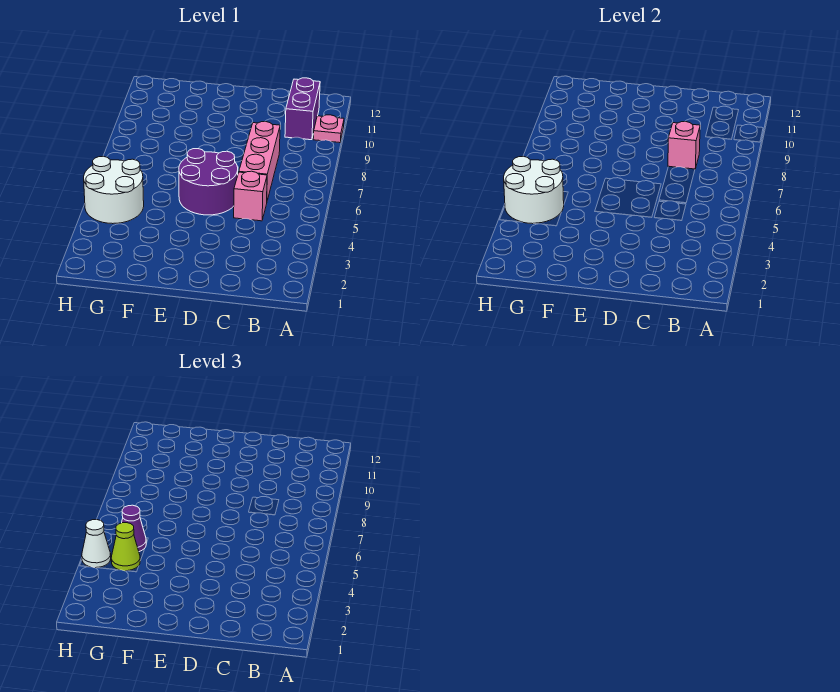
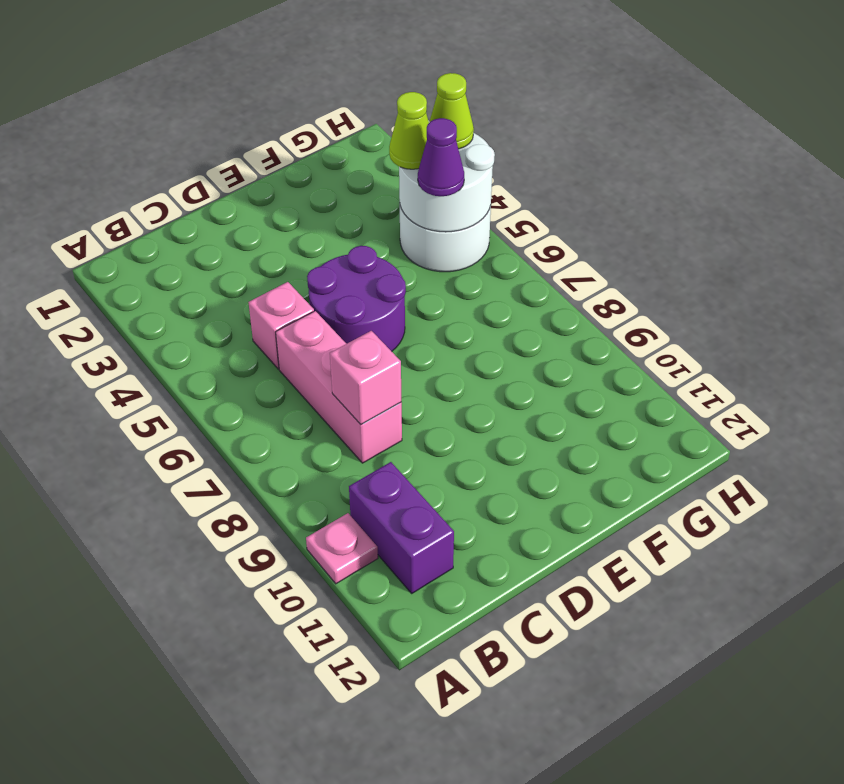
white 1x1 cone [82,520,111,568] -> lime 1x1 cone [429,73,474,149]

